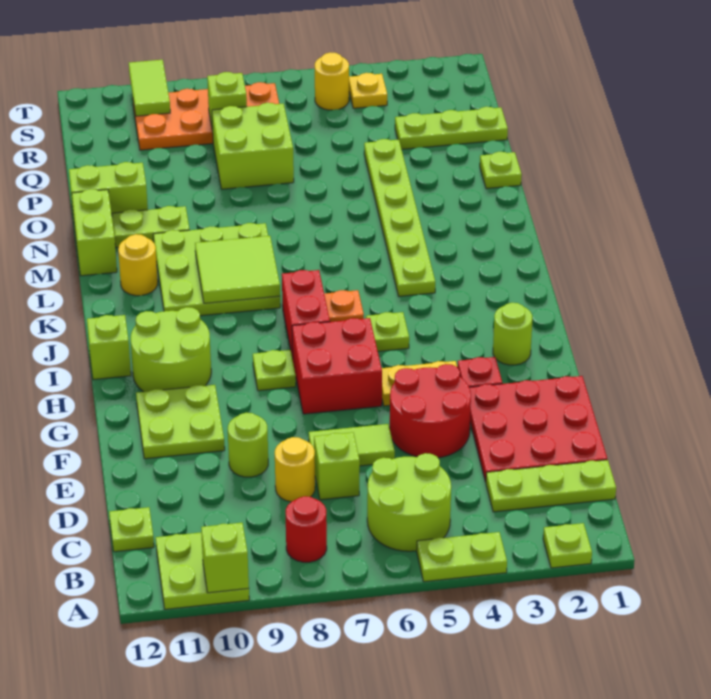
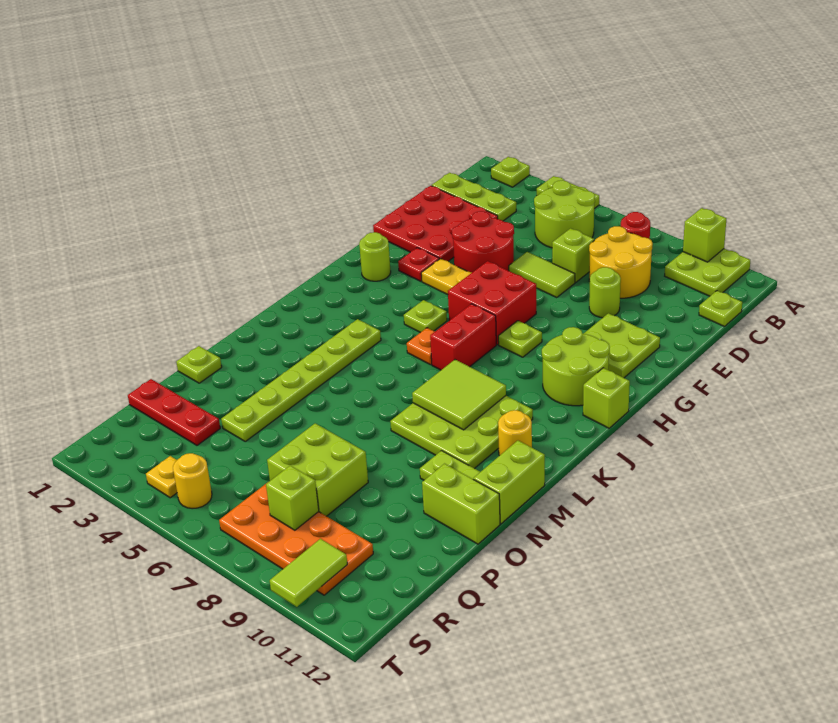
yellow 1x1 round brick [275,437,315,502] -> yellow 2x2 round brick [589,226,653,298]
lime 1x3 plate [395,107,508,149] -> red 1x3 plate [128,379,220,445]

